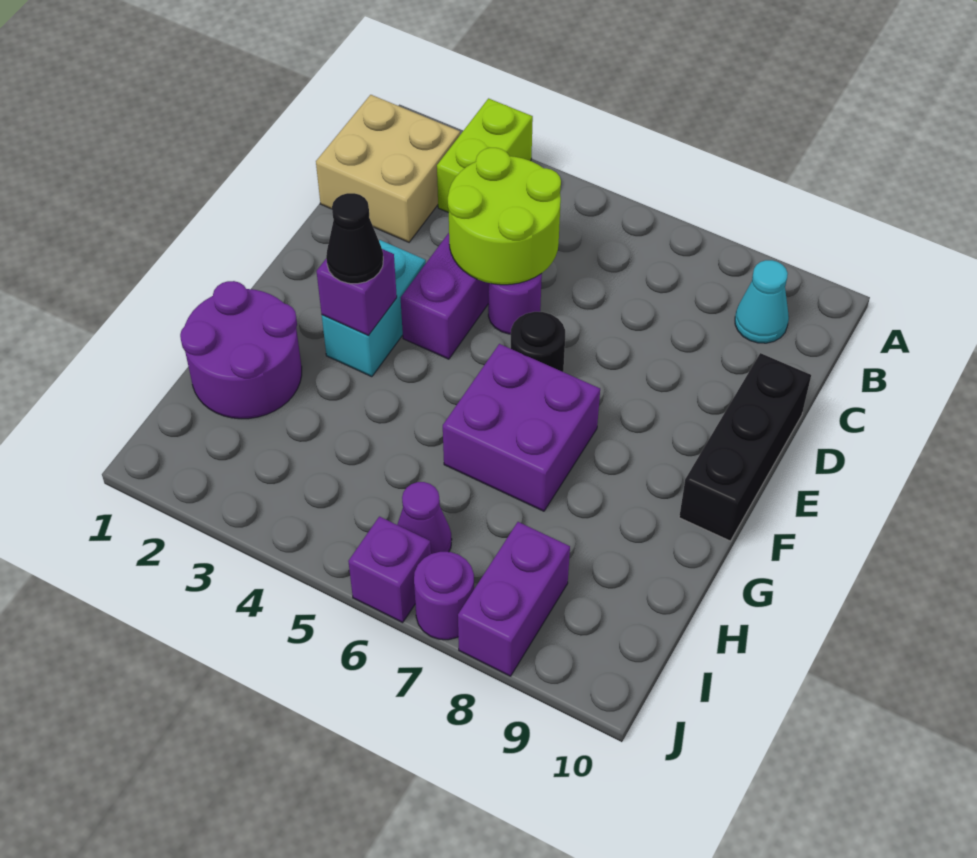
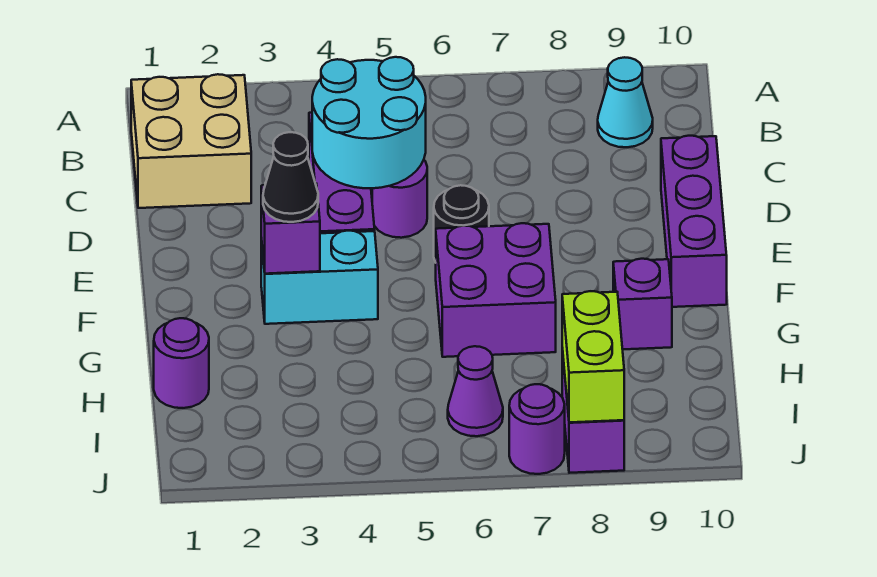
lime 1x2 brick [437,98,533,213] -> lime 1x2 brick moved to [562,291,624,422]
lime 2x2 round brick [448,148,561,285] -> cyan 2x2 round brick [312,57,426,188]
black 1x3 brick [679,353,811,541] -> purple 1x3 brick [661,136,727,307]
cyan 1x2 brick [322,240,426,377] -> cyan 1x2 brick turned to [261,231,378,324]
purple 2x2 round brick [180,281,302,419] -> purple 1x1 round brick [154,318,209,408]
purple 1x1 brick [348,517,431,622] -> purple 1x1 brick moved to [613,259,672,349]

